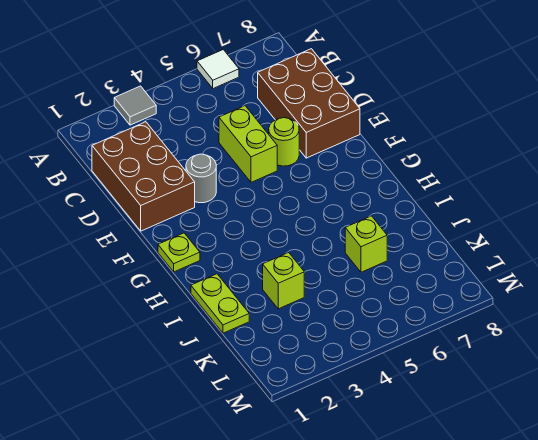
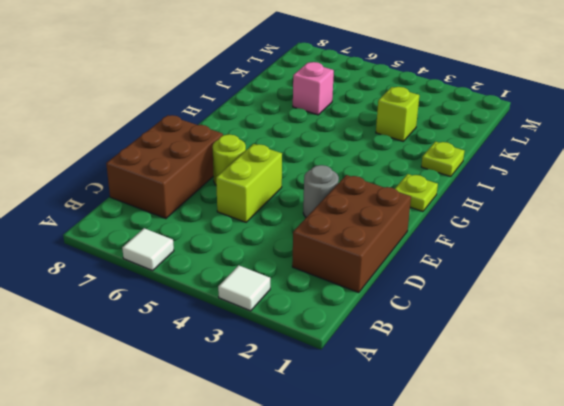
grey 1x1 tile [114,86,156,125] -> white 1x1 tile [218,265,270,311]
lime 1x2 plate [191,274,249,333] -> lime 1x1 plate [421,142,465,177]
lime 1x1 brick [345,216,387,272] -> pink 1x1 brick [293,62,334,115]

